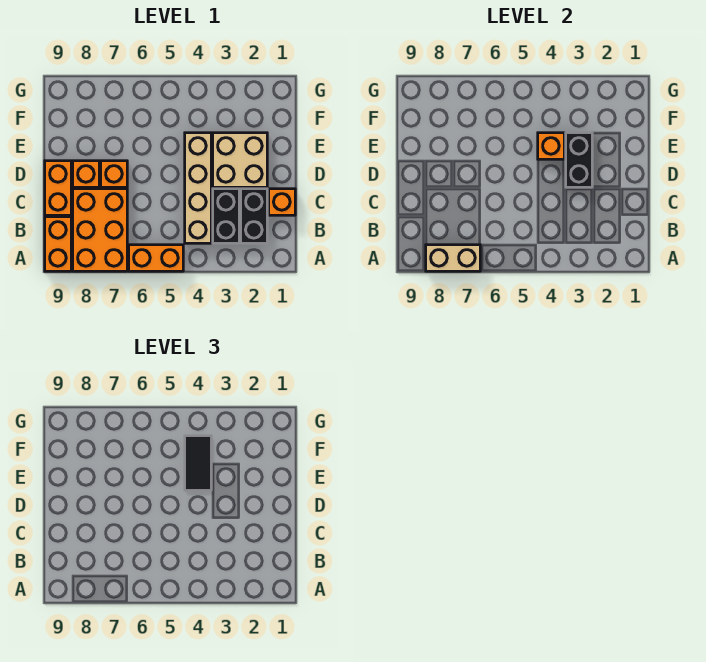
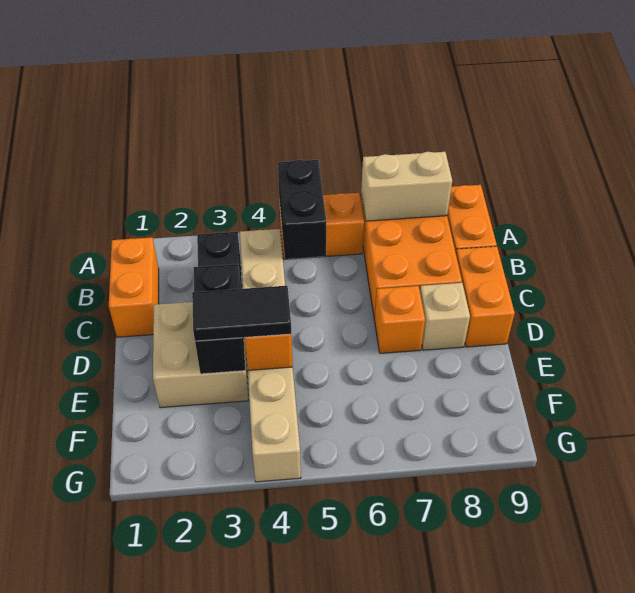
black 1x2 brick [241,189,267,243] -> black 1x2 brick moved to [278,160,326,259]
tan 1x4 brick [185,133,211,243] -> tan 1x6 brick [240,229,301,482]
orange 1x1 brick [269,189,295,215] -> orange 1x2 brick [109,237,159,337]
orange 1x1 brick [73,161,99,187] -> tan 1x1 brick [420,283,470,350]
black 1x2 tile [185,436,211,490] -> black 1x2 tile turned to [192,286,291,341]

